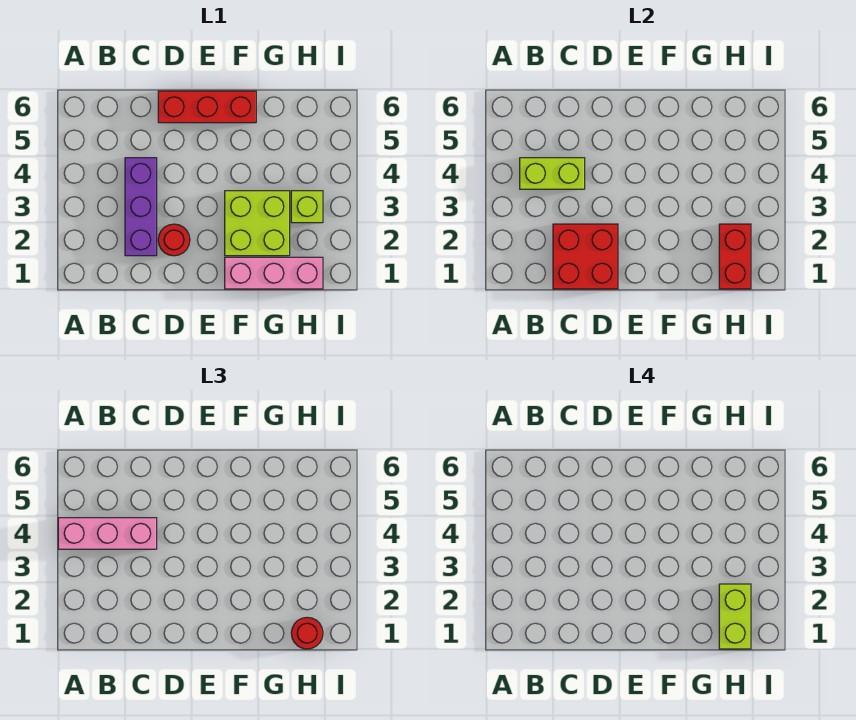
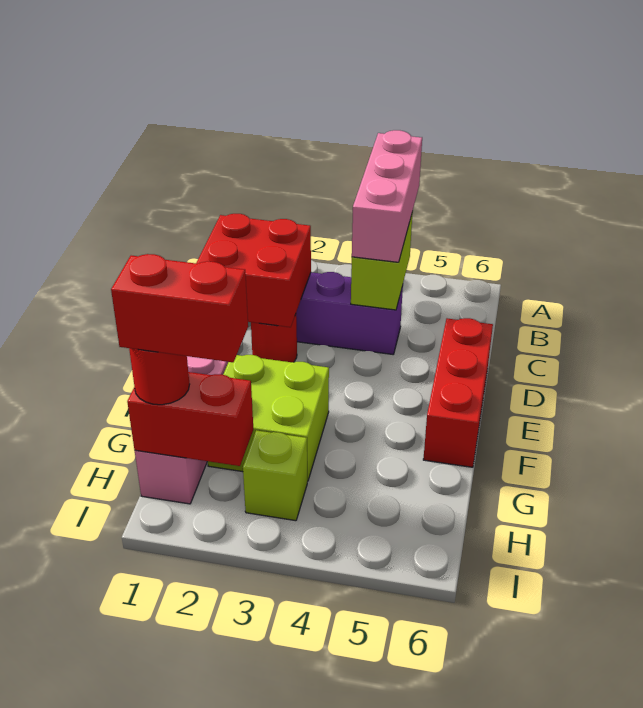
lime 1x2 brick [719,584,751,649] -> red 1x2 brick [111,254,248,362]

